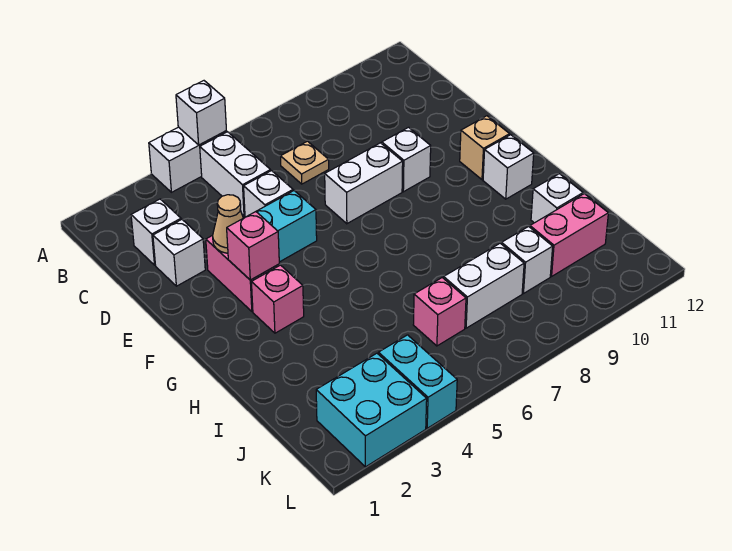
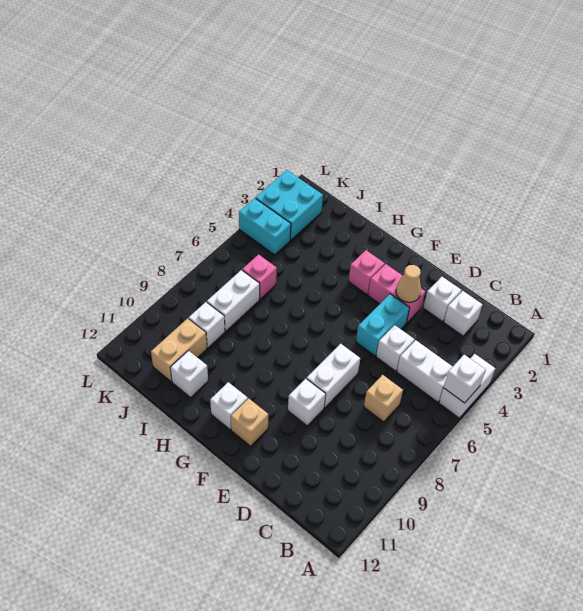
tan 1x1 plate [281,141,329,184] -> tan 1x1 brick [364,375,403,422]
pink 1x1 brick [227,212,279,280] -> none
pink 1x2 brick [530,194,608,276] -> tan 1x2 brick [151,318,207,382]

